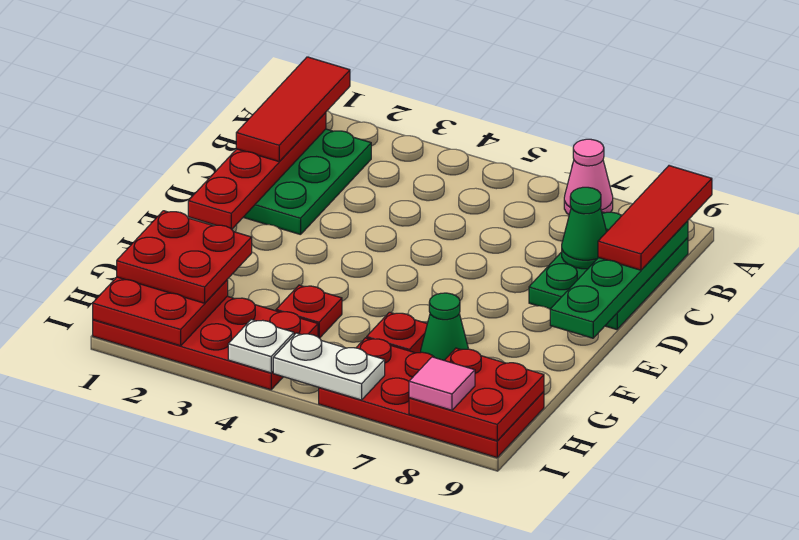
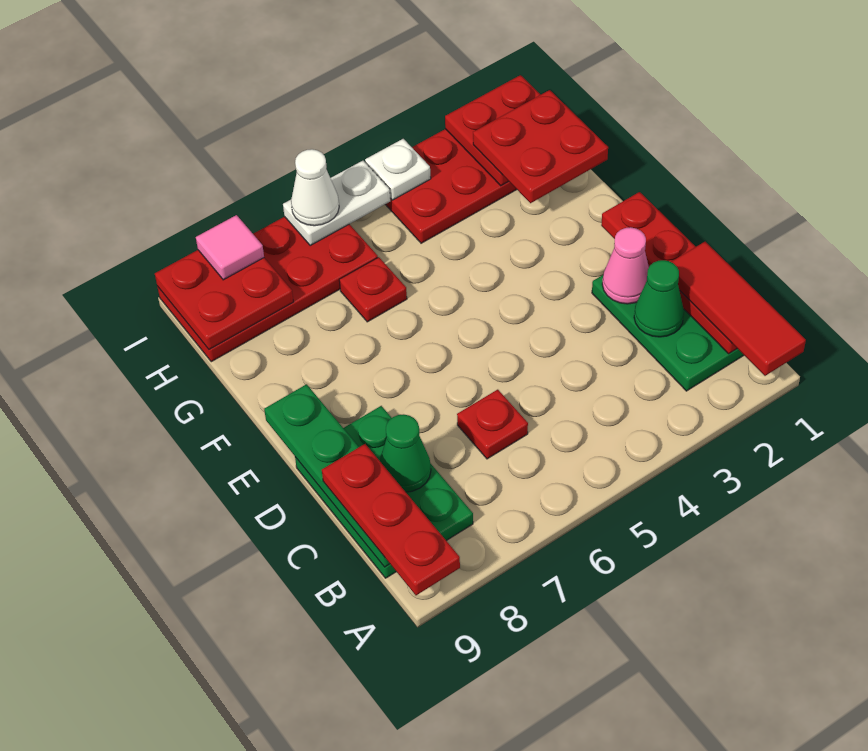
pink 1x1 cone [564,139,613,215] -> pink 1x1 cone moved to [602,227,649,304]
red 1x3 tile [598,166,712,270] -> red 1x3 plate [322,444,460,595]
red 1x1 plate [276,285,342,338] -> red 1x1 plate moved to [457,390,528,459]
green 1x1 cone [421,293,468,360] -> green 1x1 cone moved to [634,260,684,337]
none -> white 1x1 cone [291,149,339,226]

